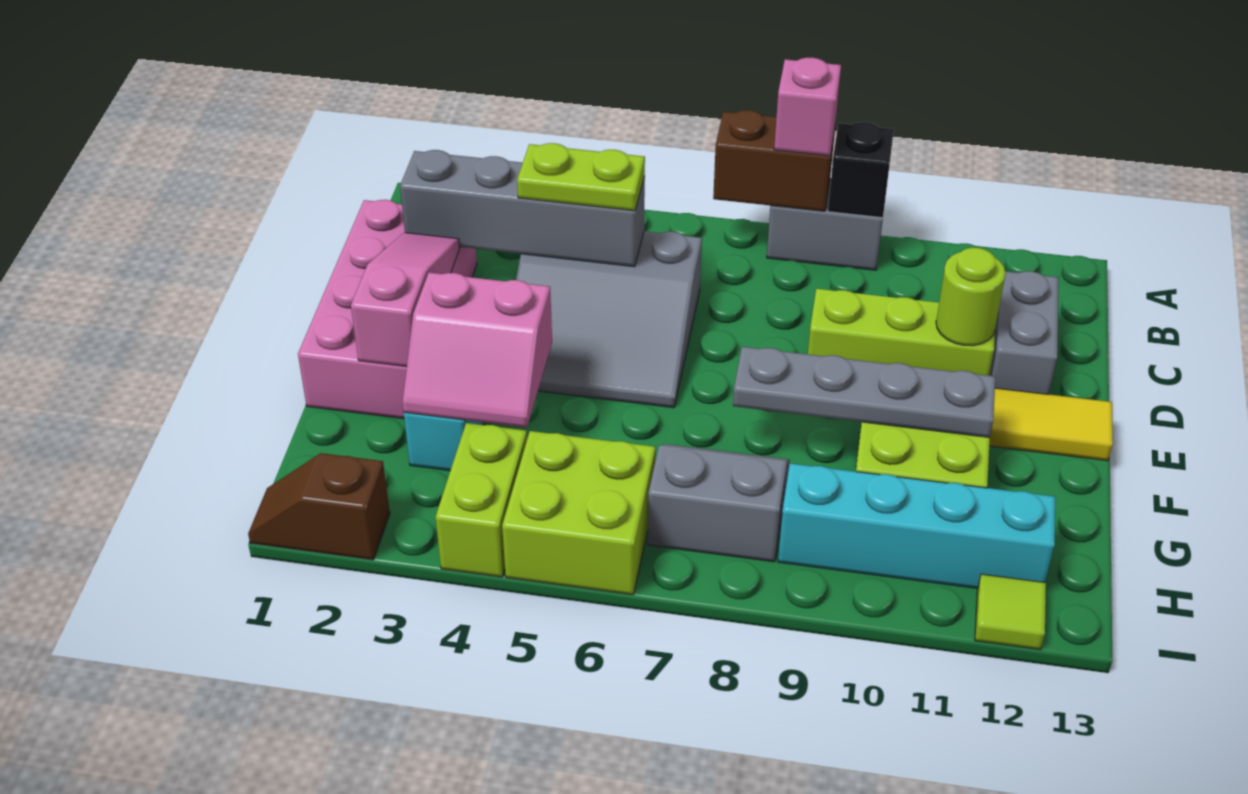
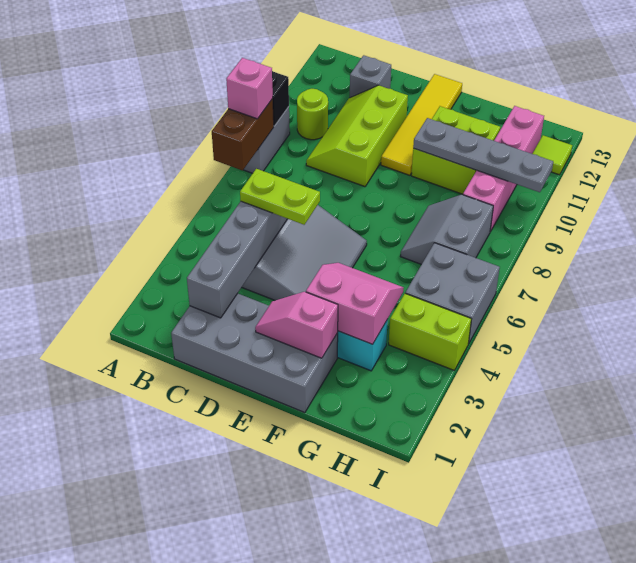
pink 2x4 brick [298,200,477,419] -> grey 2x4 brick [171,293,338,413]
lime 1x2 plate [517,143,645,211] -> lime 1x2 plate turned to [240,169,320,225]
grey 1x2 brick [989,271,1059,394] -> grey 1x1 brick [350,55,391,98]
pink 1x3 slope [351,233,460,367] -> pink 1x2 slope [255,292,338,358]
lime 1x1 round brick [936,248,1006,346] -> lime 1x1 round brick moved to [297,89,328,140]
pink 2x2 slope [402,273,552,428] -> pink 2x2 slope turned to [306,263,404,344]
grey 1x4 plate [733,347,995,437] -> grey 1x4 plate turned to [413,118,553,192]
lime 2x2 brick [502,431,655,595] -> grey 2x2 brick [405,243,500,344]
cyan 1x4 brick [778,463,1055,588] -> pink 1x4 brick [463,106,544,232]
brown 1x2 slope [248,453,390,560] -> none

